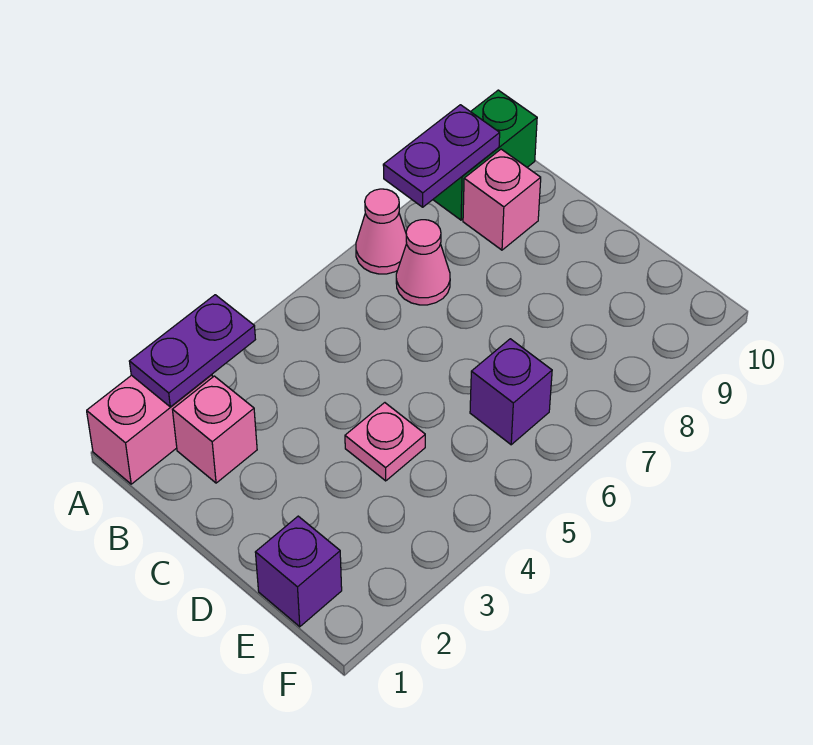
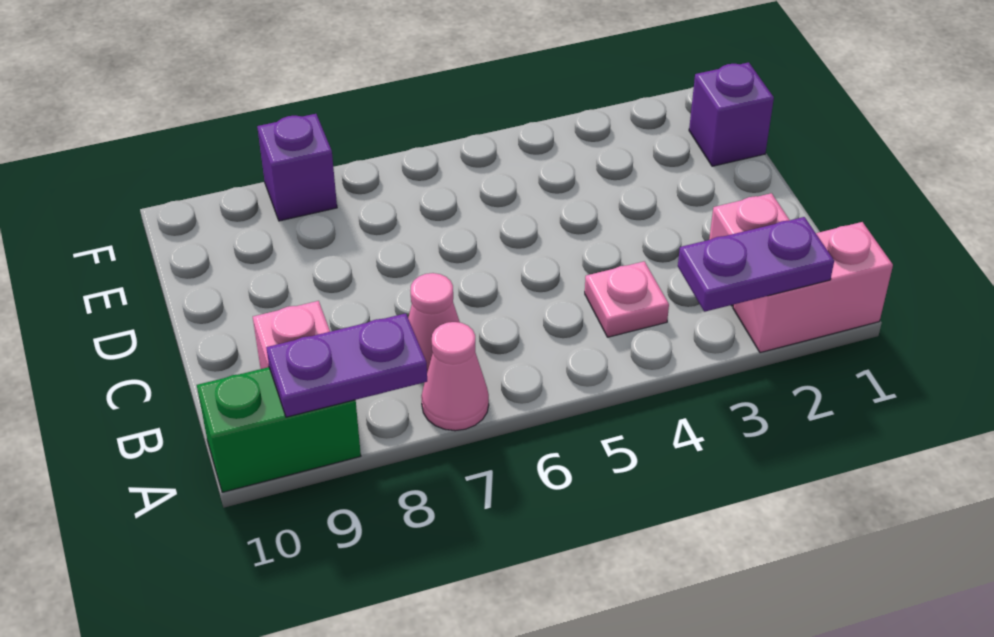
pink 1x1 plate [345,403,425,481] -> pink 1x1 plate moved to [585,261,669,337]
purple 1x1 brick [470,339,552,445] -> purple 1x1 brick moved to [257,114,337,221]

